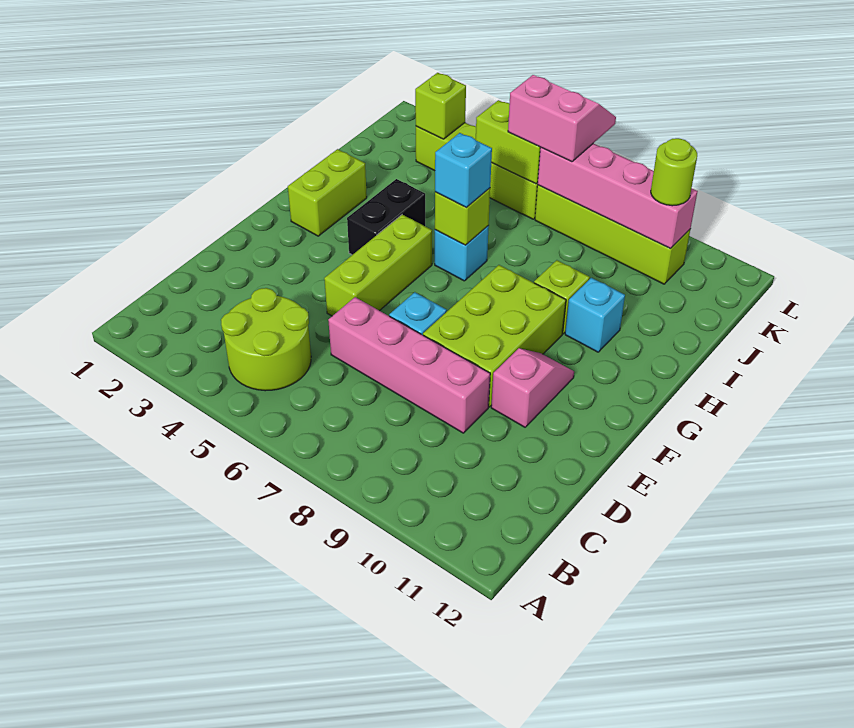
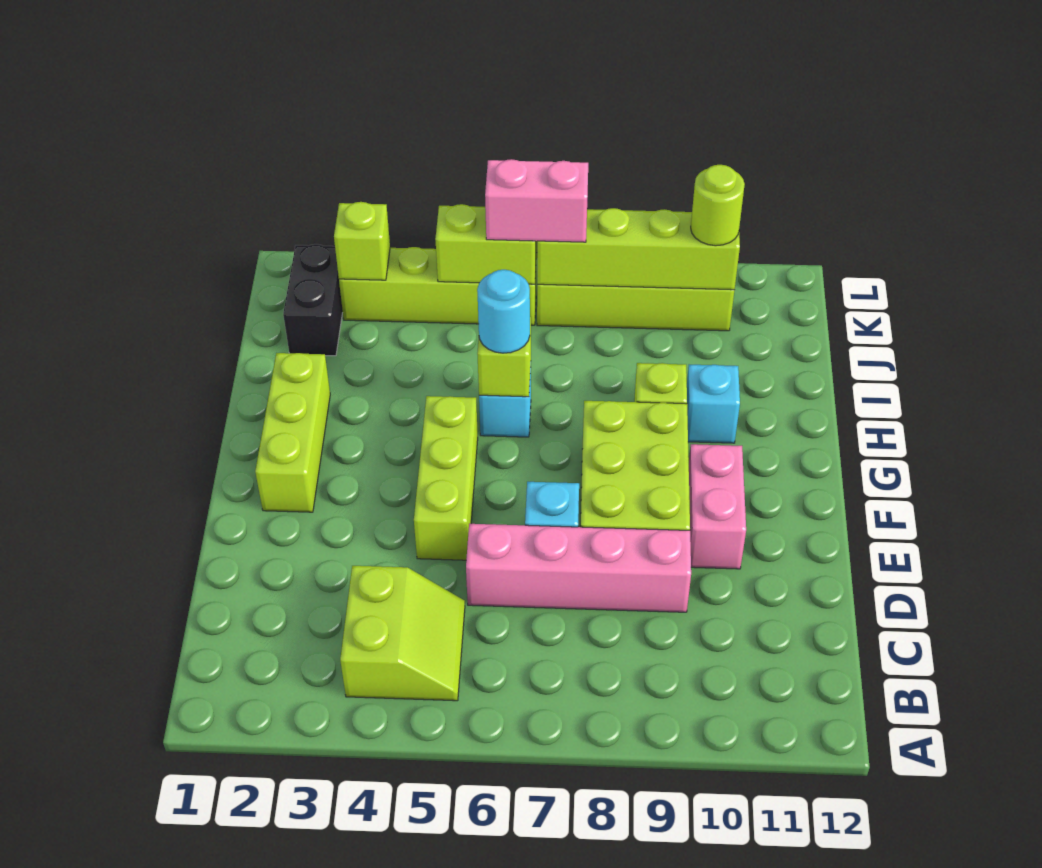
lime 2x2 round brick [221,288,311,391] -> lime 2x2 slope [340,566,465,701]
pink 1x2 slope [491,348,574,427] -> pink 1x2 brick [689,444,746,569]
lime 1x2 brick [288,149,367,236] -> lime 1x3 brick [255,353,330,512]
black 1x2 brick [347,179,425,255] -> black 1x2 brick moved to [283,244,343,356]
cyan 1x1 brick [435,133,492,208] -> cyan 1x1 round brick [477,270,530,353]
pink 1x4 brick [538,144,698,249] -> lime 1x4 brick [537,208,740,290]

